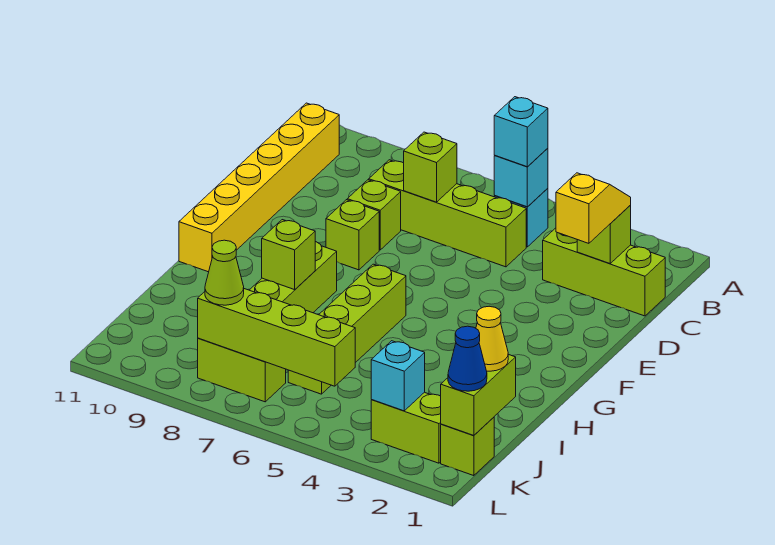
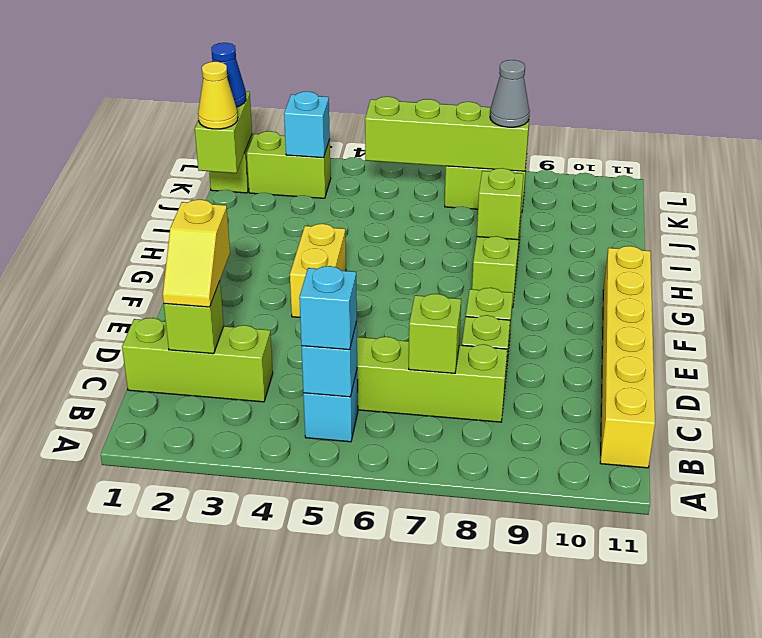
none -> yellow 1x2 brick [290,224,346,317]
lime 1x4 brick [288,264,406,394] -> none
lime 1x1 cone [205,240,244,305] -> grey 1x1 cone [490,60,530,127]

